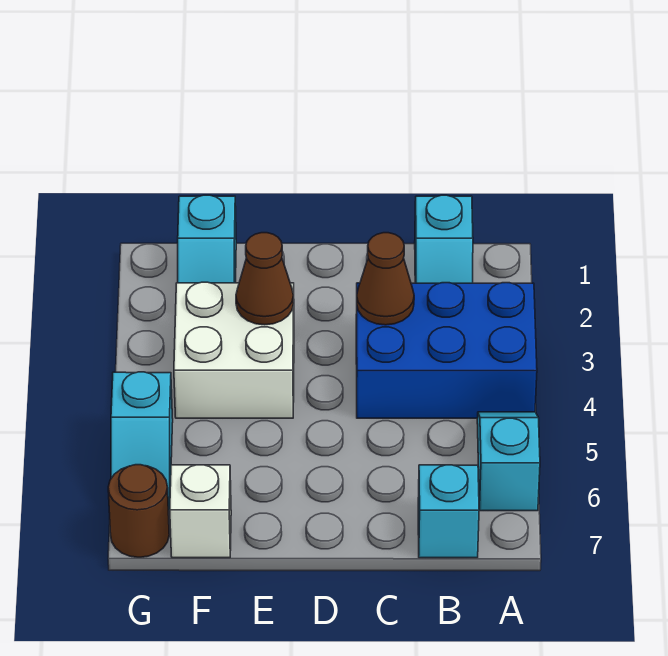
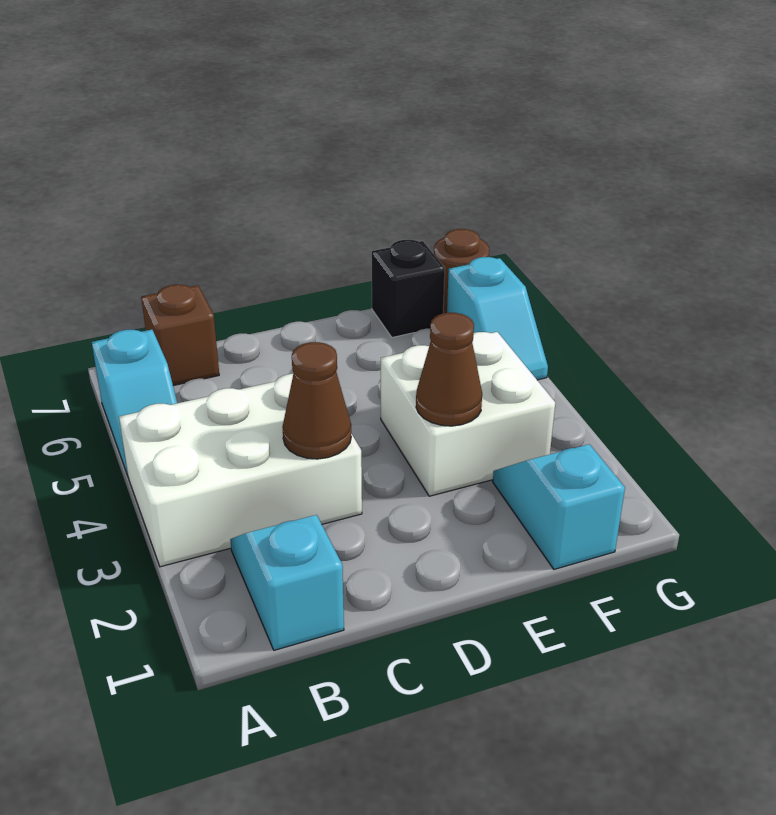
blue 2x3 brick [356,283,537,418] -> white 2x3 brick [119,374,362,567]
cyan 1x1 brick [418,465,479,558] -> brown 1x1 brick [141,285,219,386]
white 1x1 brick [170,465,231,558] -> black 1x1 brick [372,240,445,337]
cyan 1x2 slope [111,372,173,510] -> cyan 1x2 slope turned to [447,257,548,380]

